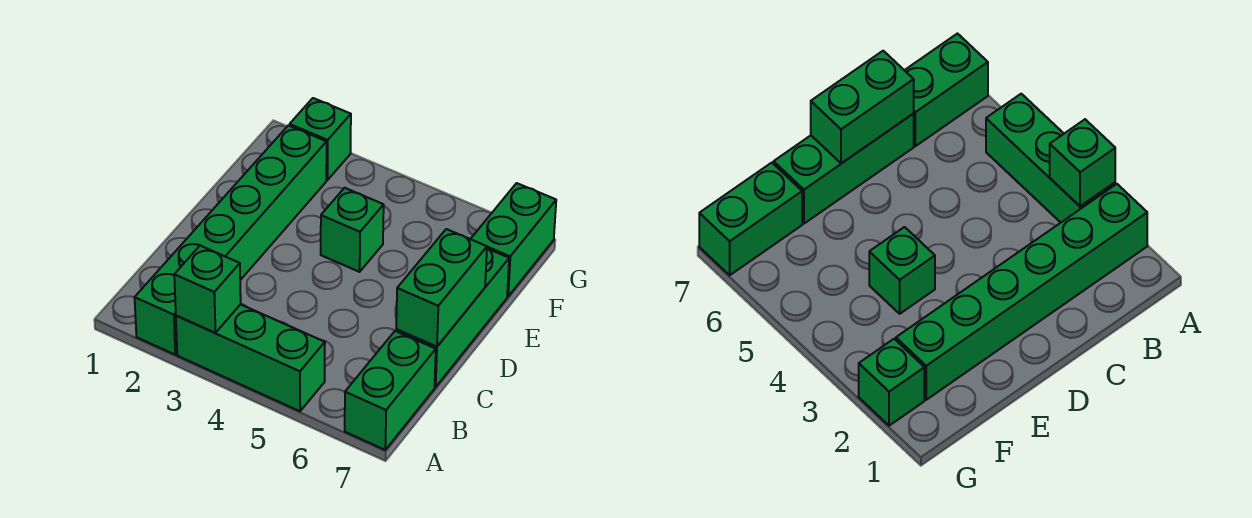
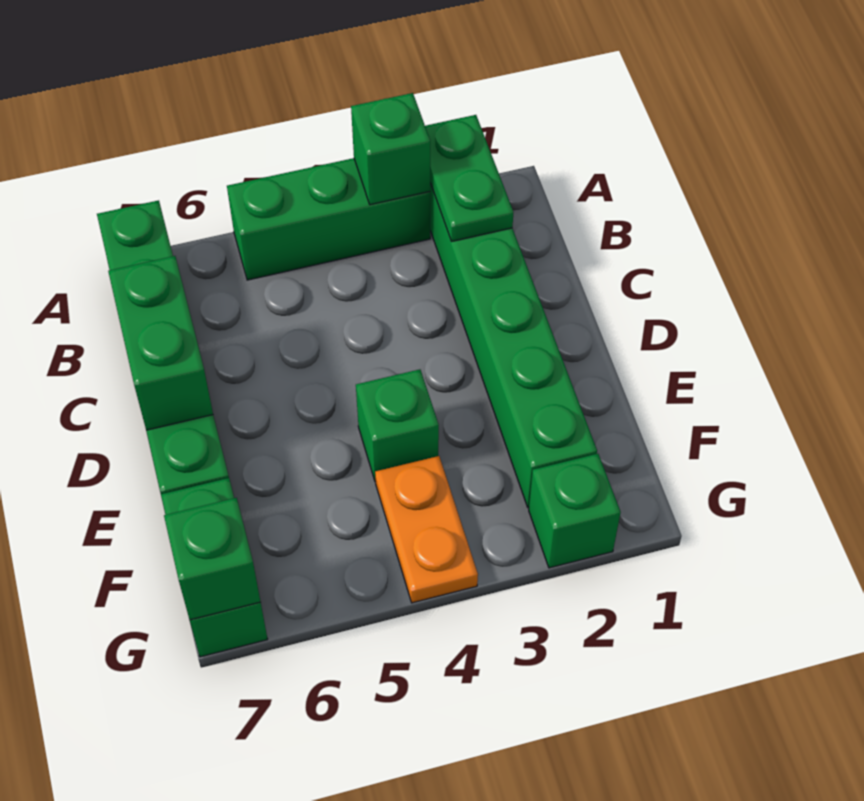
none -> green 1x2 plate [425,115,513,242]
none -> orange 1x2 plate [375,456,478,603]
none -> green 1x1 brick [164,498,261,620]

